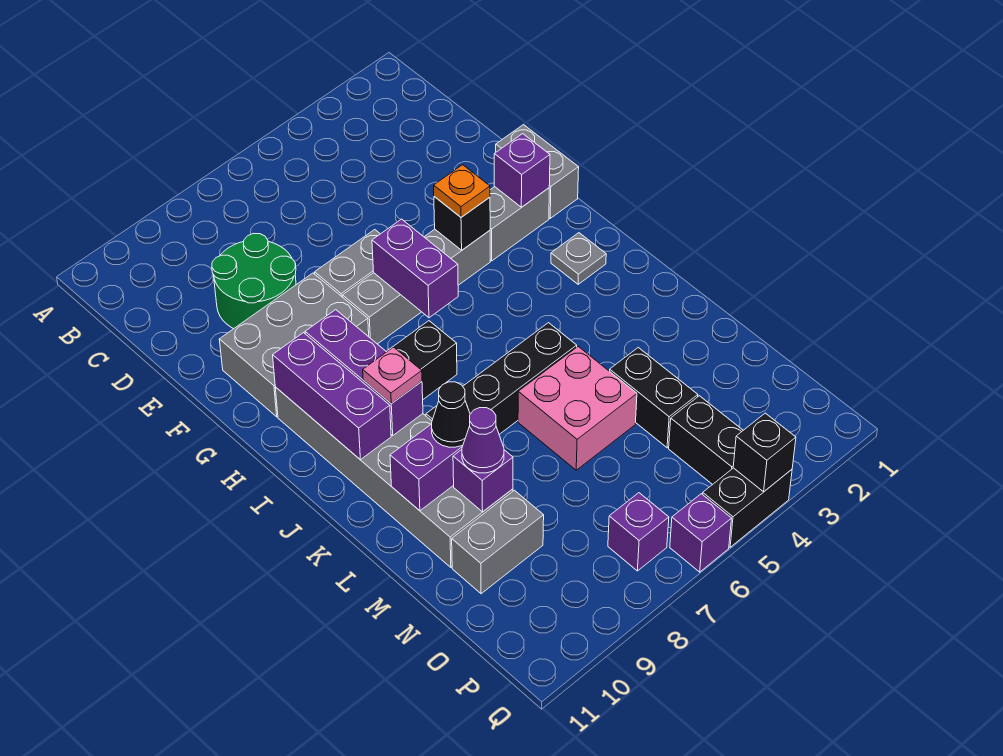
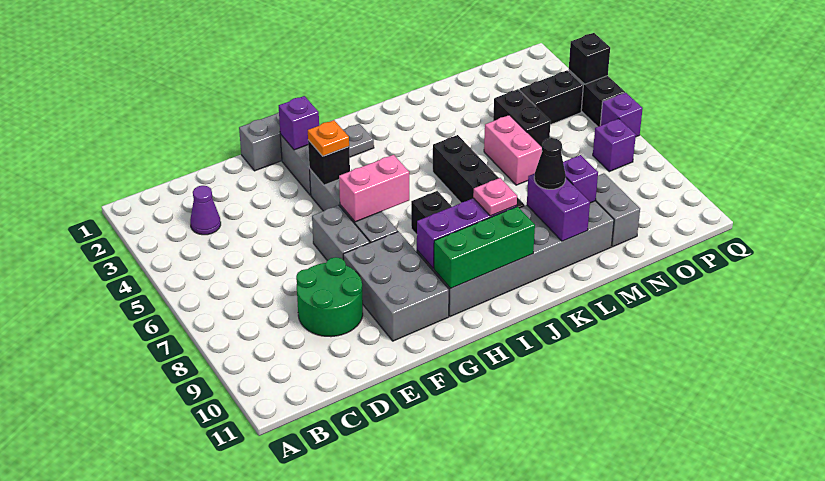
purple 1x2 brick [372,219,458,318] -> pink 1x2 brick [339,155,409,222]
purple 1x3 brick [273,333,391,460] -> green 1x3 brick [434,207,535,289]
pink 2x2 brick [518,347,637,470] -> pink 1x2 brick [484,115,542,185]
black 1x2 brick [610,347,698,448] -> black 1x2 brick turned to [493,89,551,147]
purple 1x1 cone [462,408,504,473] -> purple 1x1 cone moved to [190,186,221,235]

